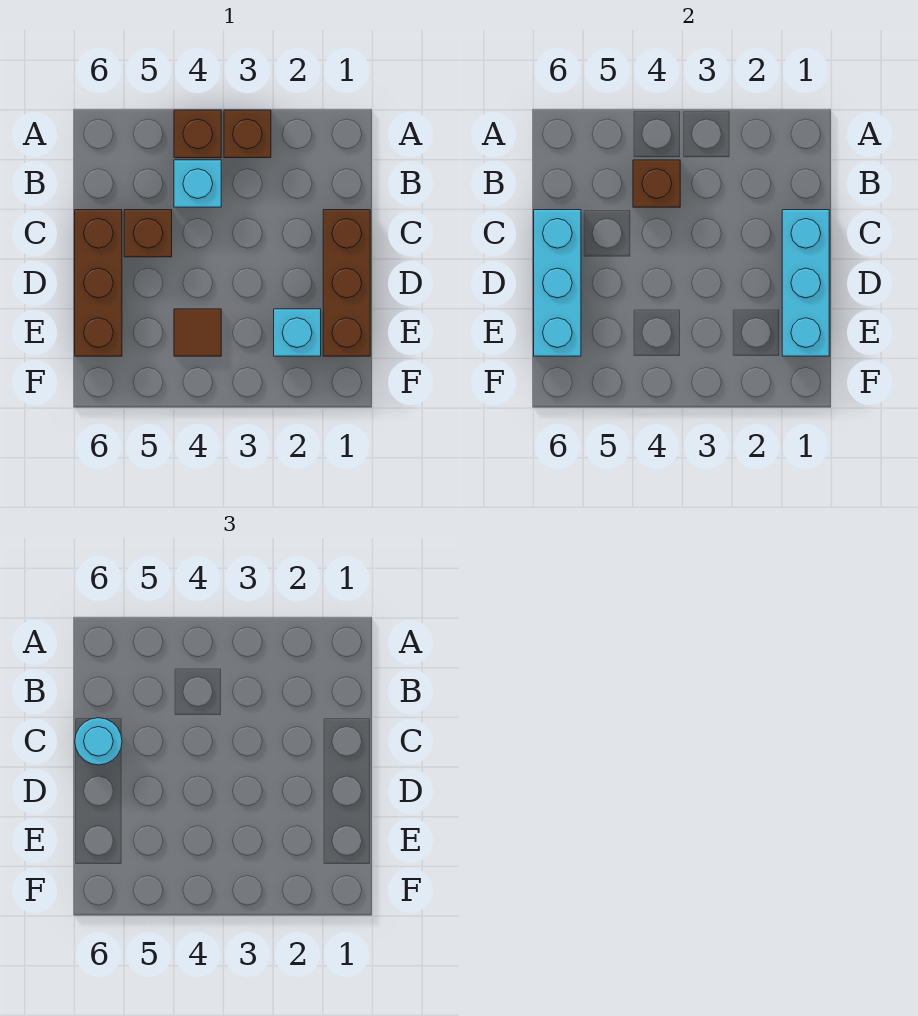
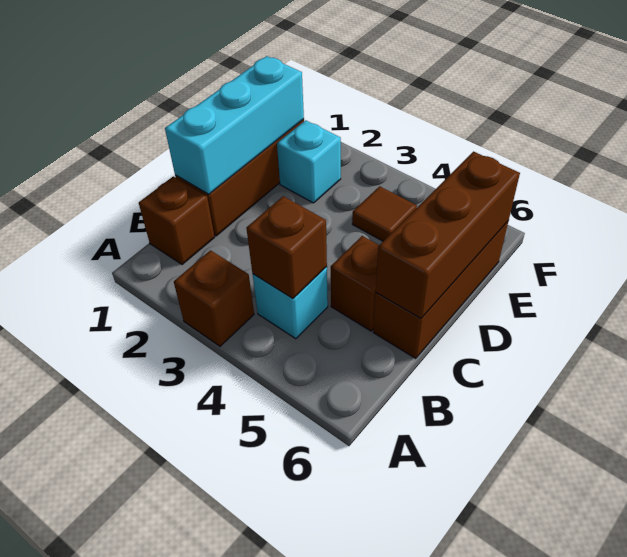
brown 1x1 brick [174,110,221,158] -> brown 1x1 brick moved to [139,176,215,265]
cyan 1x3 brick [534,210,581,356] -> brown 1x3 brick [376,152,520,318]
cyan 1x1 round brick [75,718,122,765] -> none

